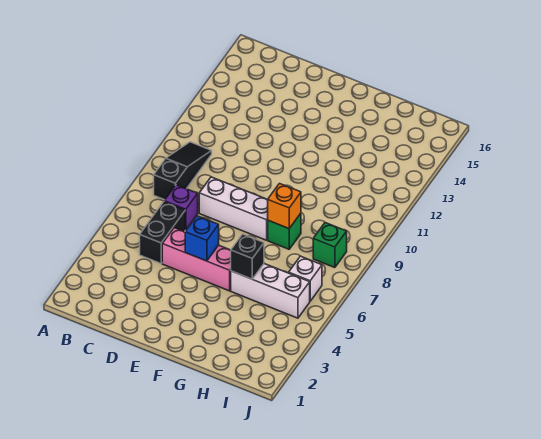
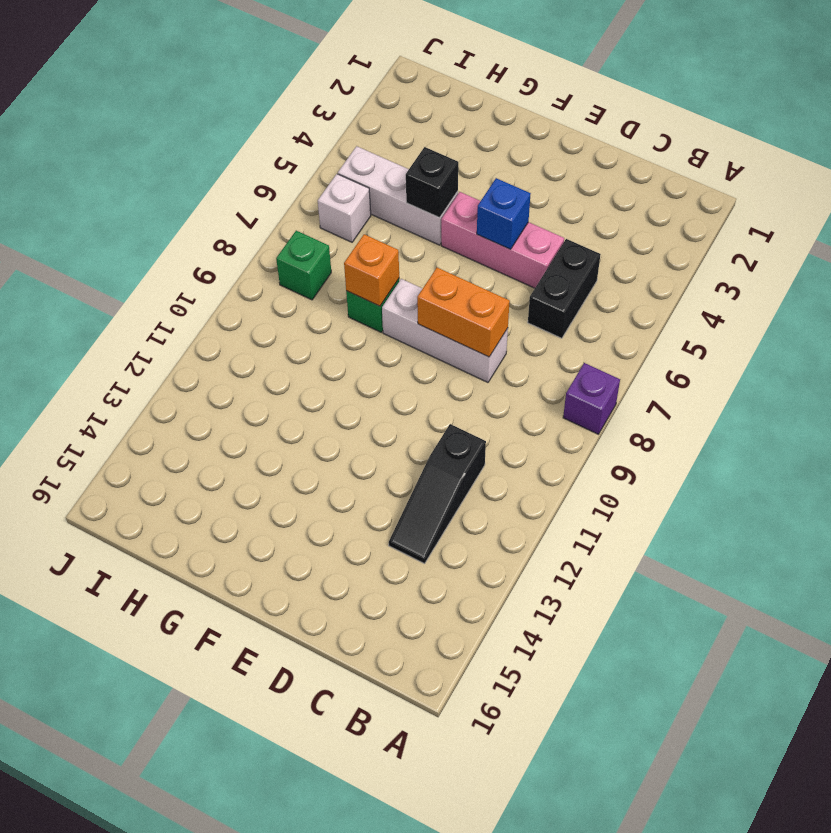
black 1x3 slope [154,142,212,200] -> black 1x3 slope moved to [389,424,486,564]
purple 1x1 brick [164,185,198,230] -> purple 1x1 brick moved to [563,363,620,434]
none -> orange 1x2 brick [417,268,510,357]

